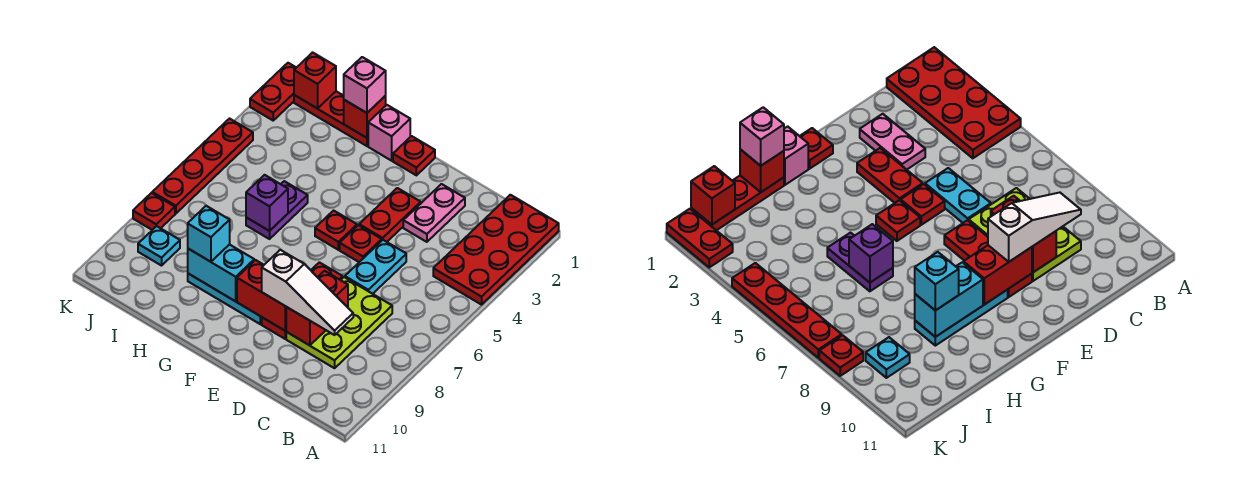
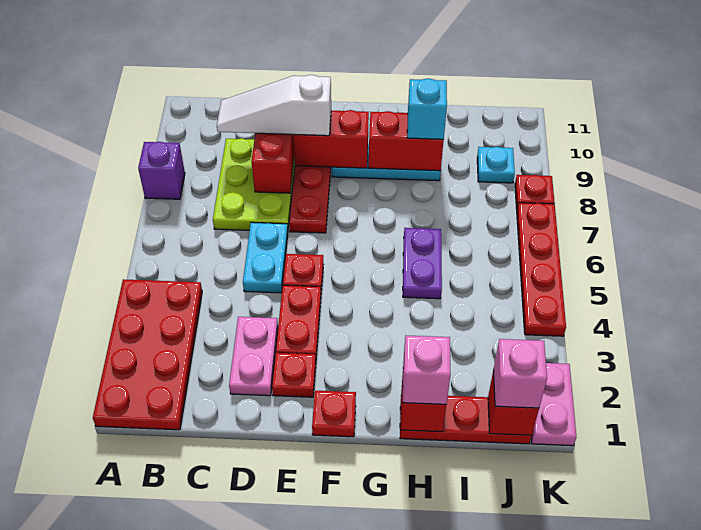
red 1x1 plate [315,211,357,250] -> red 1x1 plate moved to [272,353,316,397]
pink 1x1 brick [368,105,410,161] -> pink 1x1 brick moved to [493,339,547,408]
cyan 1x2 brick [188,244,254,301] -> red 1x2 brick [369,111,444,171]
purple 1x1 brick [246,175,288,231] -> purple 1x1 brick moved to [138,142,185,199]
red 1x2 plate [250,63,296,120] -> pink 1x2 plate [531,363,576,446]

